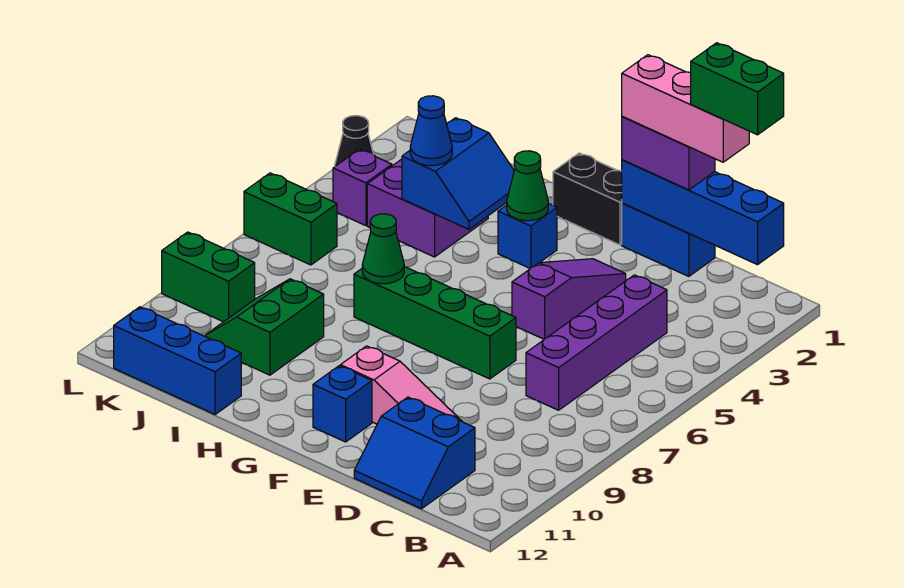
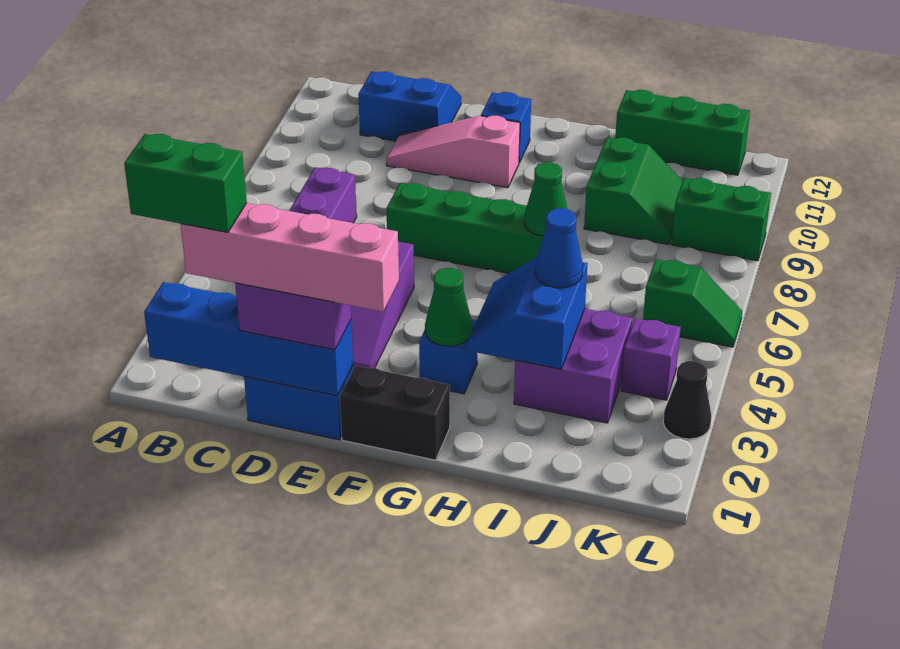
pink 1x3 brick [622,55,749,162] -> pink 1x4 brick [181,203,399,312]
blue 1x3 brick [114,307,241,414] -> green 1x3 brick [615,90,750,175]
green 1x2 brick [244,173,337,265] -> green 1x2 slope [643,259,742,347]

